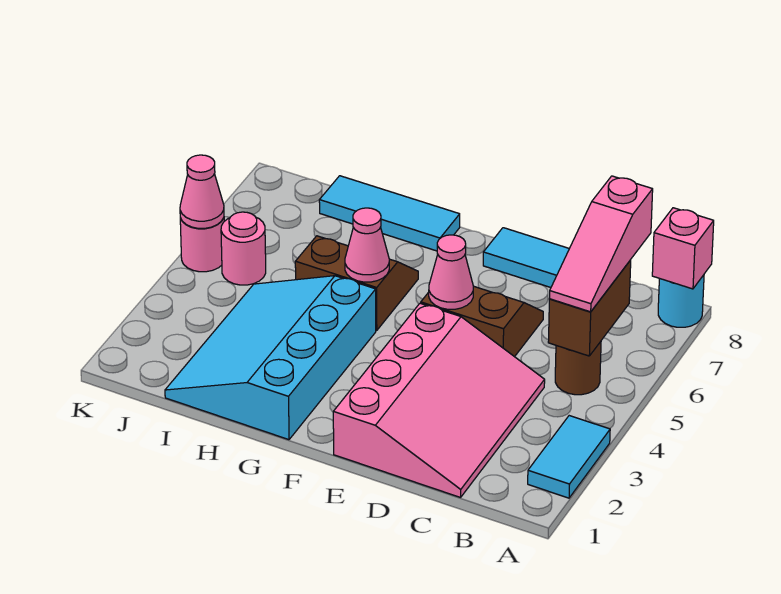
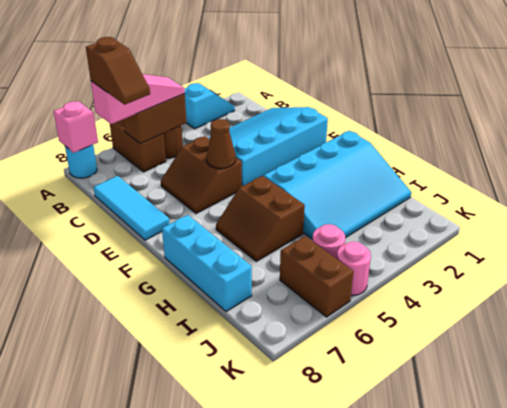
cyan 1x2 tile [528,416,610,498] -> cyan 1x2 slope [184,83,235,129]
none -> brown 1x2 brick [110,120,166,172]
none -> brown 1x2 slope [86,37,150,105]
pink 3x4 slope [333,303,545,497] -> cyan 3x4 slope [209,107,328,186]
pink 1x1 cone [429,235,473,309] -> brown 1x1 cone [207,119,236,169]
pink 1x1 cone [345,208,389,282] -> none
cyan 1x3 tile [319,176,460,251] -> cyan 1x3 brick [162,215,252,312]
none -> brown 1x2 brick [280,236,354,317]
pink 1x1 cone [180,155,224,228] -> none

